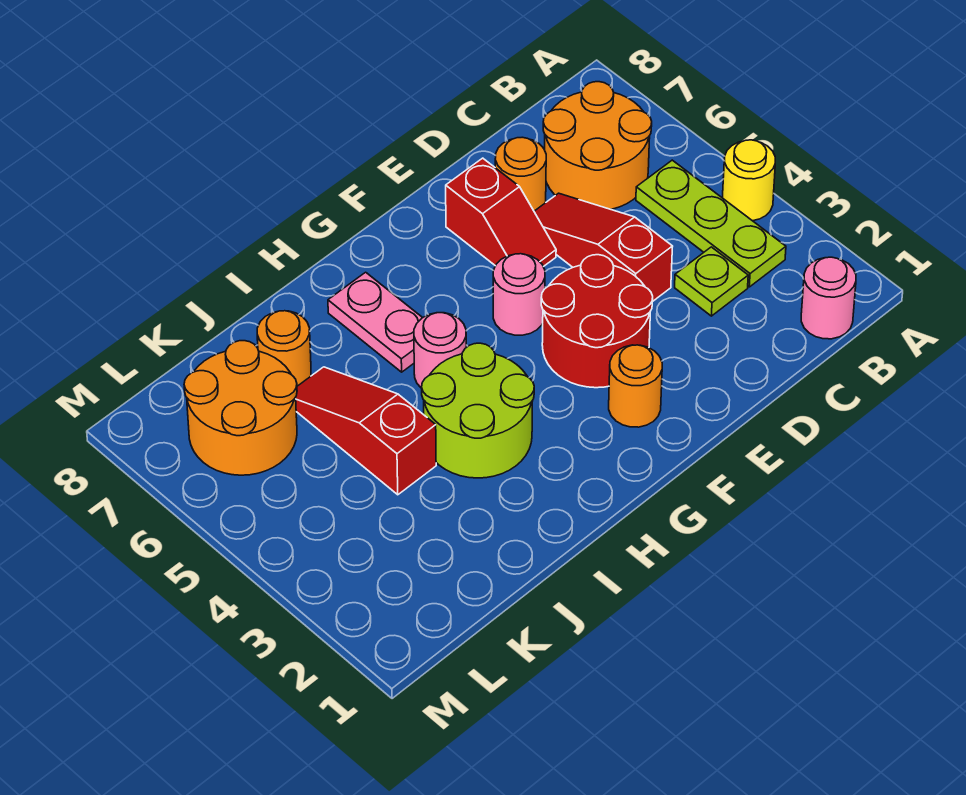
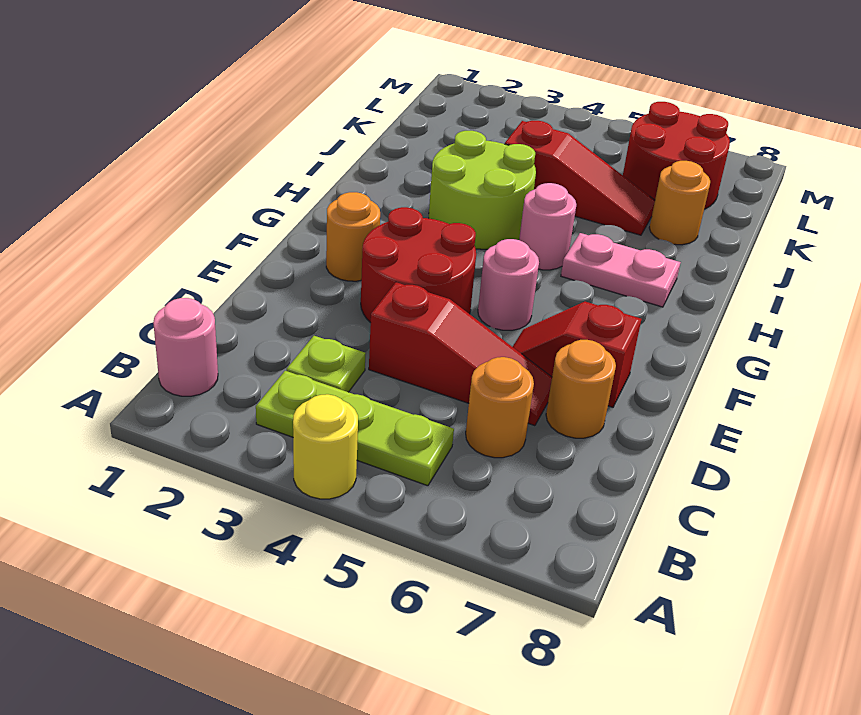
orange 2x2 round brick [543,82,652,209] -> orange 1x1 round brick [466,357,534,458]
orange 2x2 round brick [184,341,297,475] -> red 2x2 round brick [623,102,730,209]

